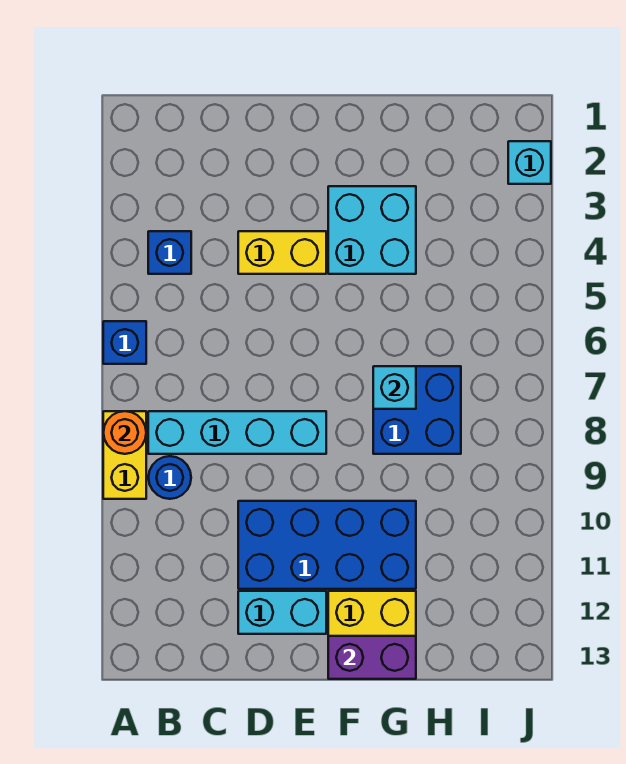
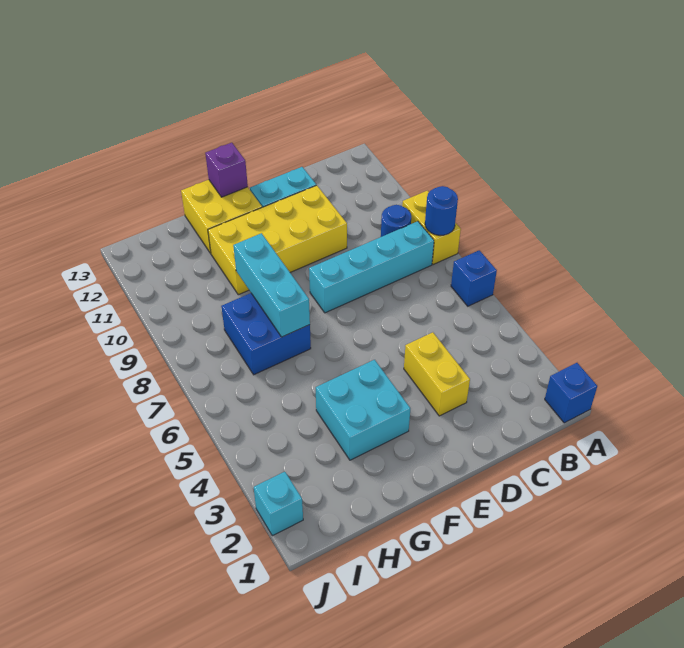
orange 1x1 round brick [103,411,146,454] -> blue 1x1 round brick [425,186,458,235]
blue 1x1 brick [148,231,191,274] -> blue 1x1 brick moved to [545,363,597,423]
yellow 1x2 brick [238,231,326,274] -> yellow 1x2 brick turned to [404,332,470,416]
blue 2x4 brick [238,501,416,589] -> yellow 2x4 brick [208,185,347,295]
purple 1x2 brick [328,636,416,679] -> purple 1x1 brick [205,143,248,197]
cyan 1x1 brick [373,366,416,409] -> cyan 1x3 brick [233,233,310,337]

